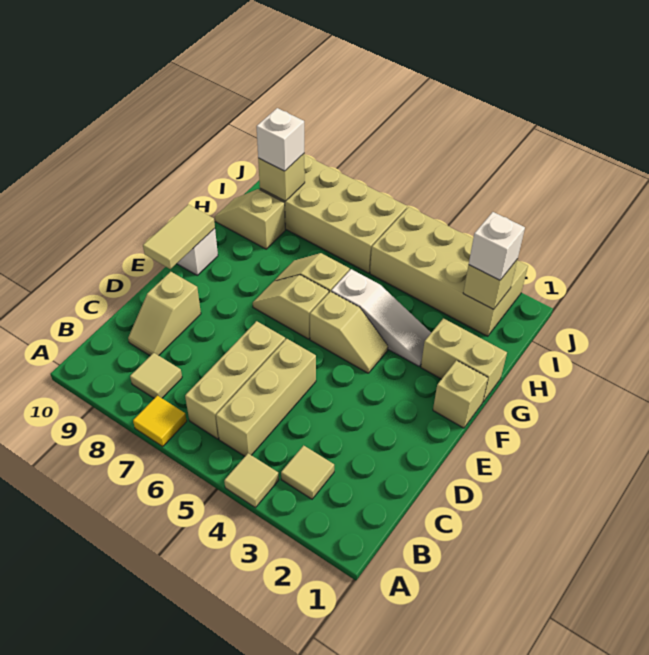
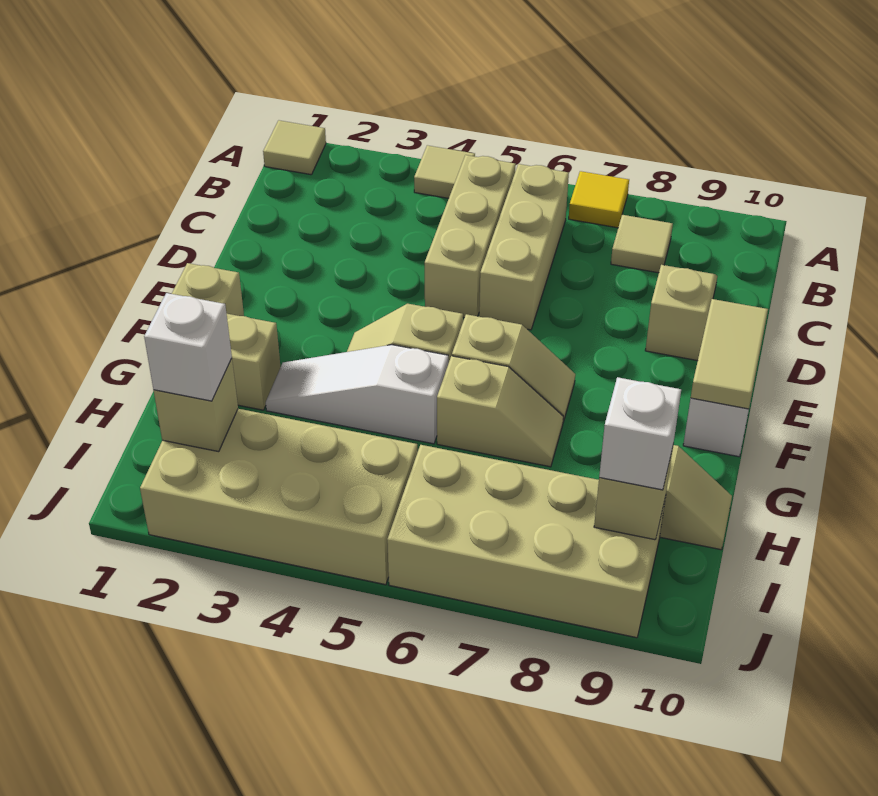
tan 1x1 tile [281,445,334,499] -> tan 1x1 tile moved to [263,120,326,175]

